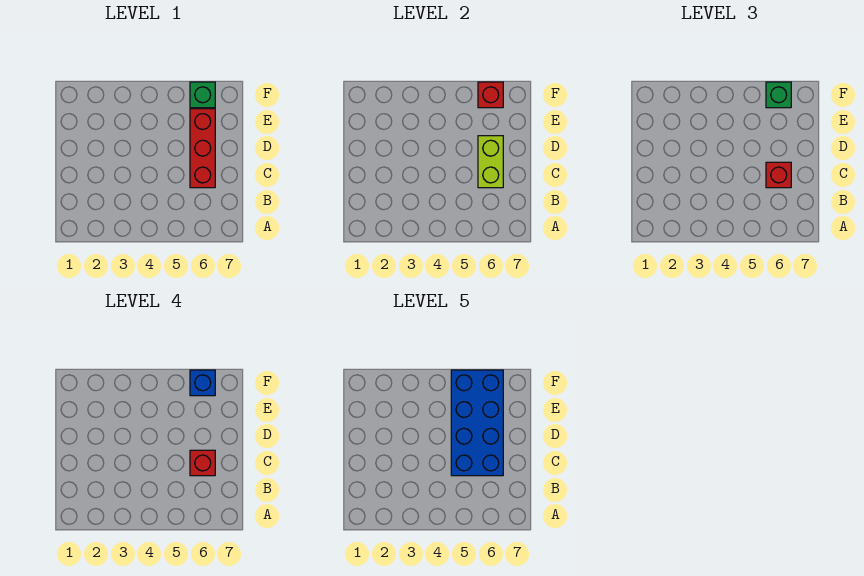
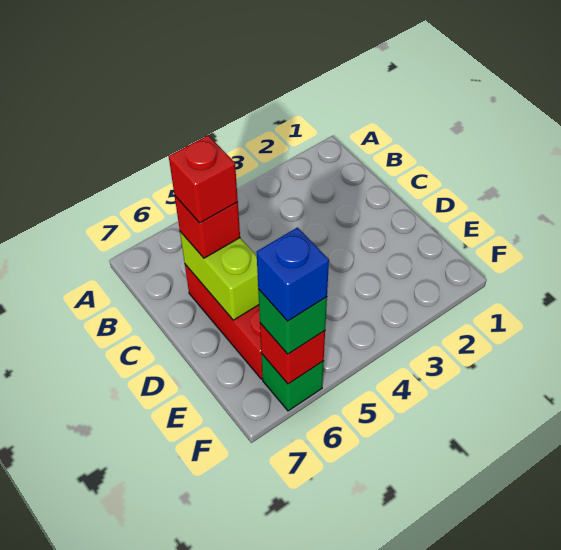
blue 2x4 brick [451,370,503,476] -> none

